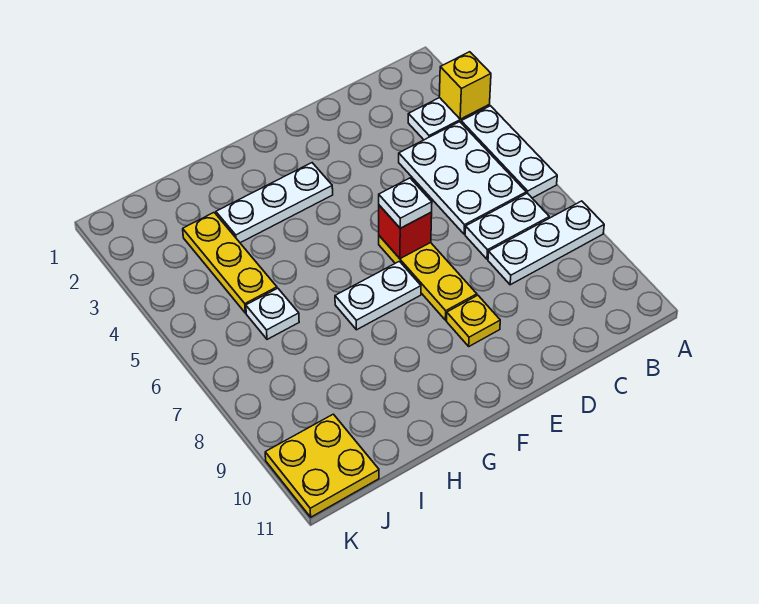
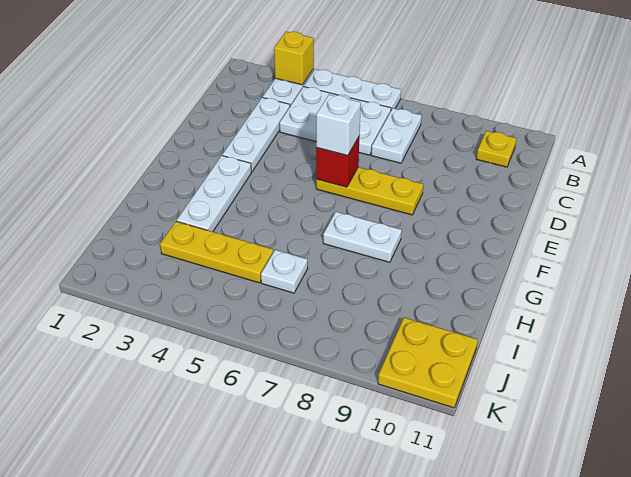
white 1x3 plate [488,201,604,285] -> white 1x3 plate moved to [222,97,290,172]
white 1x1 plate [379,178,432,228] -> white 1x1 brick [316,95,361,156]
yellow 1x1 plate [447,295,500,346] -> yellow 1x1 plate moved to [476,131,517,167]
white 1x2 plate [335,261,421,330] -> white 1x2 plate turned to [323,212,402,262]

